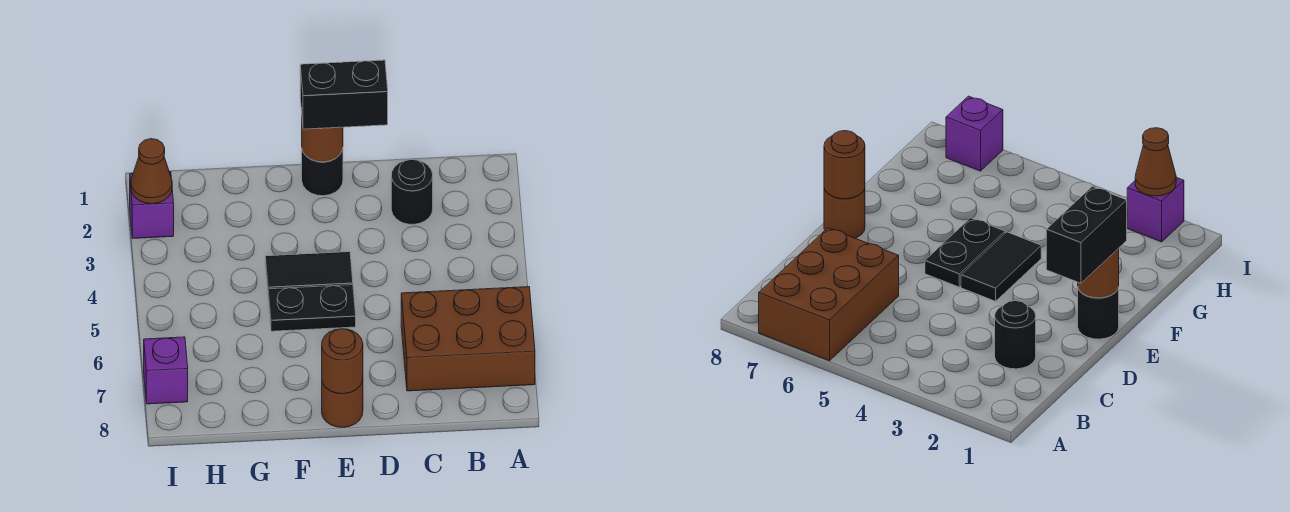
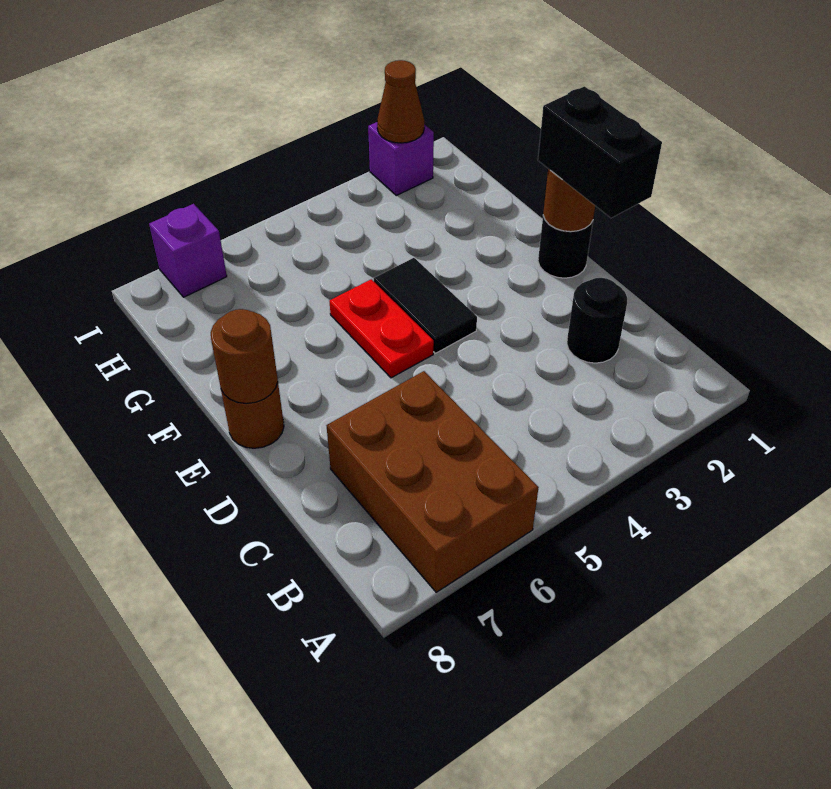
black 1x2 plate [268,285,356,331] -> red 1x2 plate [329,279,434,378]

